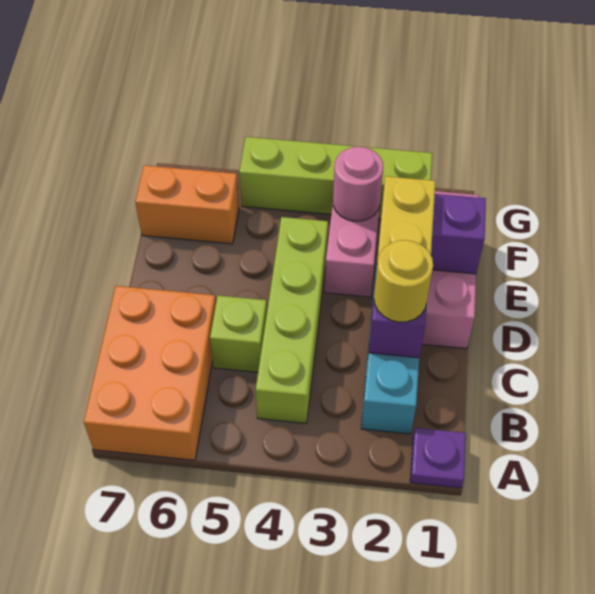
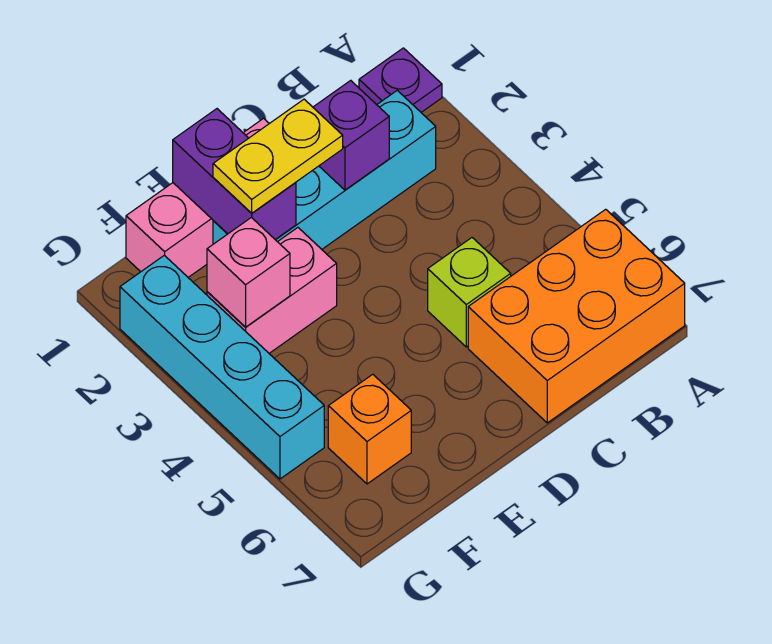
lime 1x4 brick [256,217,328,423] -> none
yellow 1x1 round brick [374,240,433,322] -> none
pink 1x1 round brick [333,147,383,221] -> pink 1x1 brick [207,217,290,327]
orange 1x2 brick [135,165,239,244] -> orange 1x1 brick [328,374,411,484]
lime 1x4 brick [239,137,432,219] -> cyan 1x4 brick [120,255,324,479]

